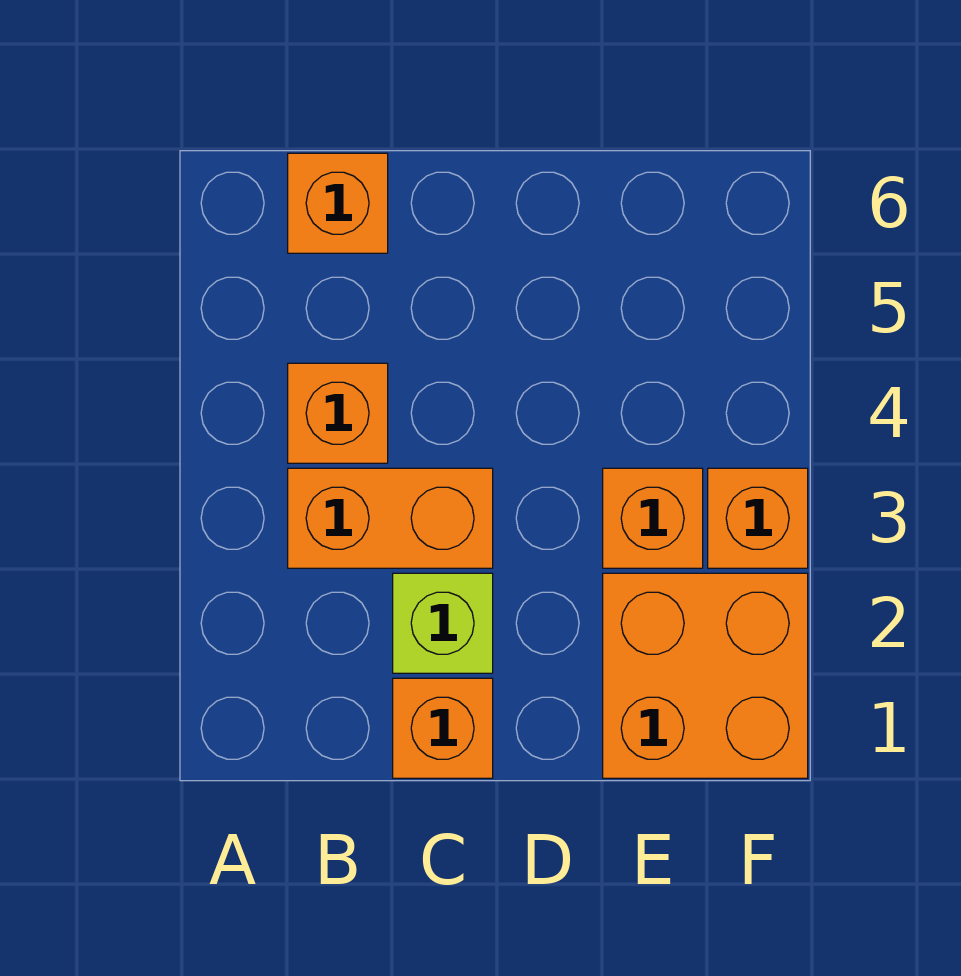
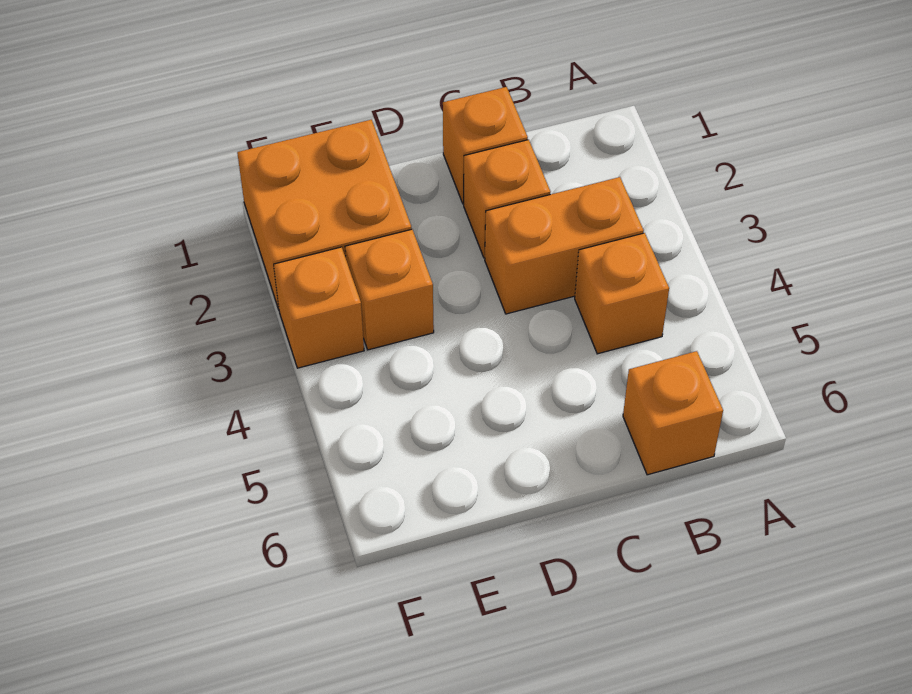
lime 1x1 brick [393,573,493,673] -> orange 1x1 brick [464,140,550,258]

